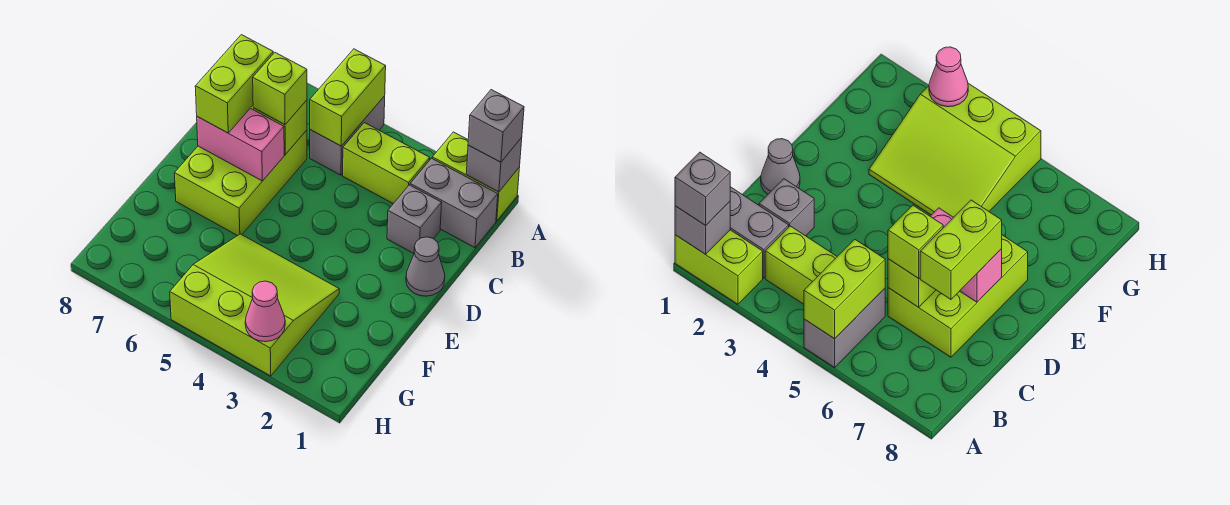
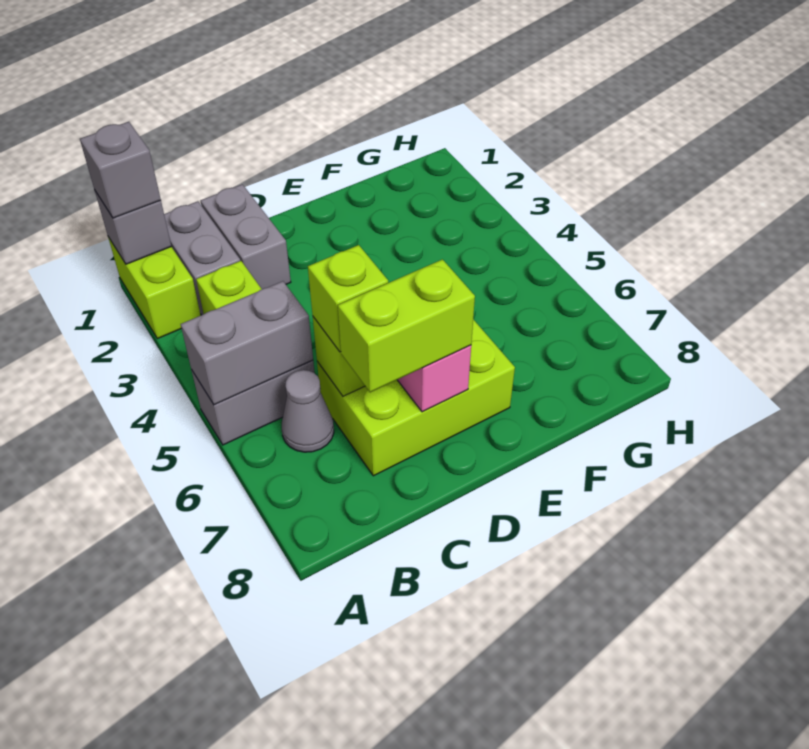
lime 1x2 brick [310,49,386,146] -> grey 1x2 brick [181,281,313,405]
grey 1x1 brick [387,185,442,253] -> grey 1x2 brick [200,184,291,289]
grey 1x1 cone [406,237,445,296] -> grey 1x1 cone moved to [282,370,334,452]
lime 3x3 slope [170,234,339,376] -> none
pink 1x1 cone [245,281,285,342] -> none

